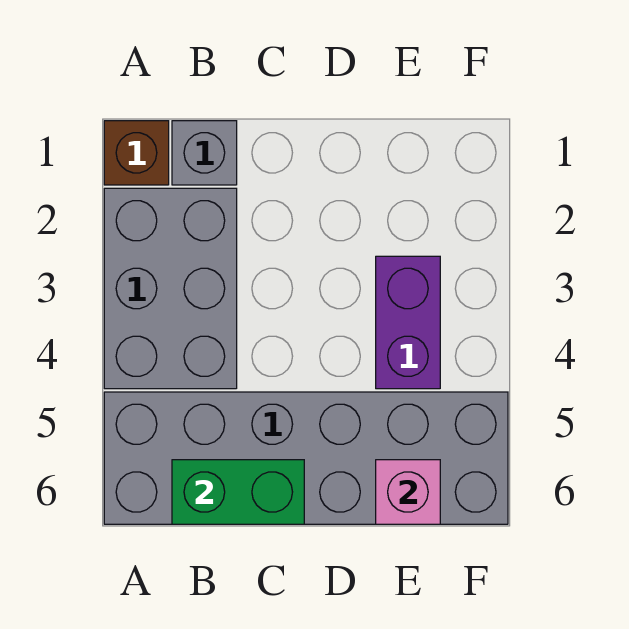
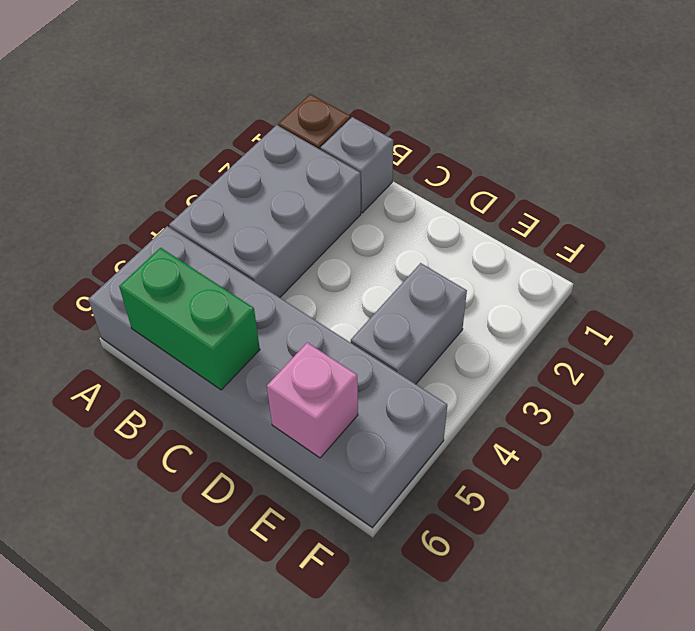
purple 1x2 brick [376,256,440,389] -> grey 1x2 brick [351,263,467,384]

